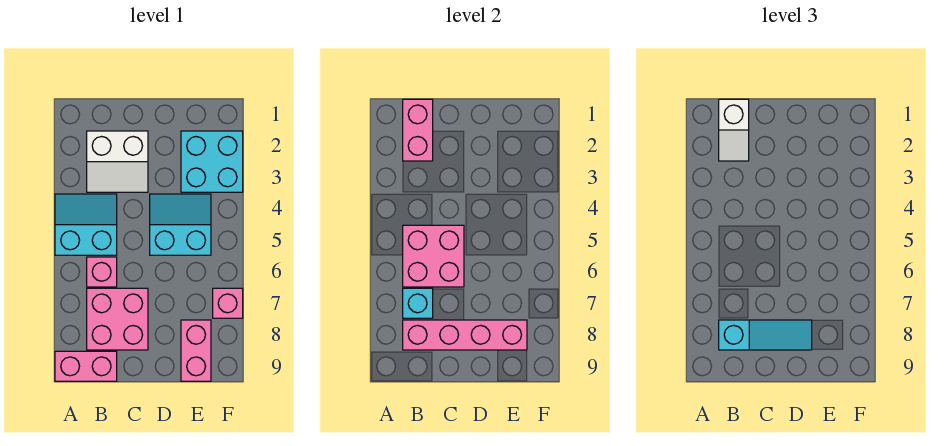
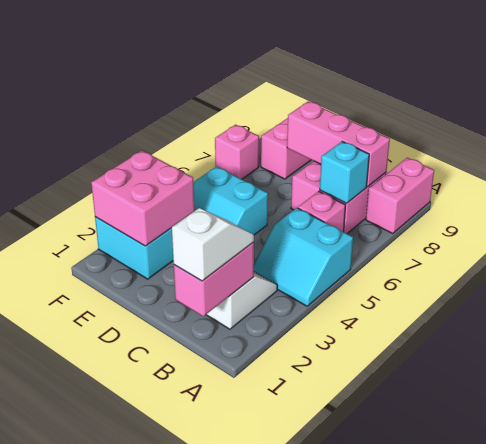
pink 1x2 brick [55,351,117,381] -> pink 1x2 brick turned to [366,158,434,233]
pink 2x2 brick [403,225,464,287] -> pink 2x2 brick moved to [91,151,194,246]
pink 1x4 brick [403,320,527,350] -> pink 1x3 brick [287,102,390,187]
cyan 1x3 slope [719,320,812,350] -> none

